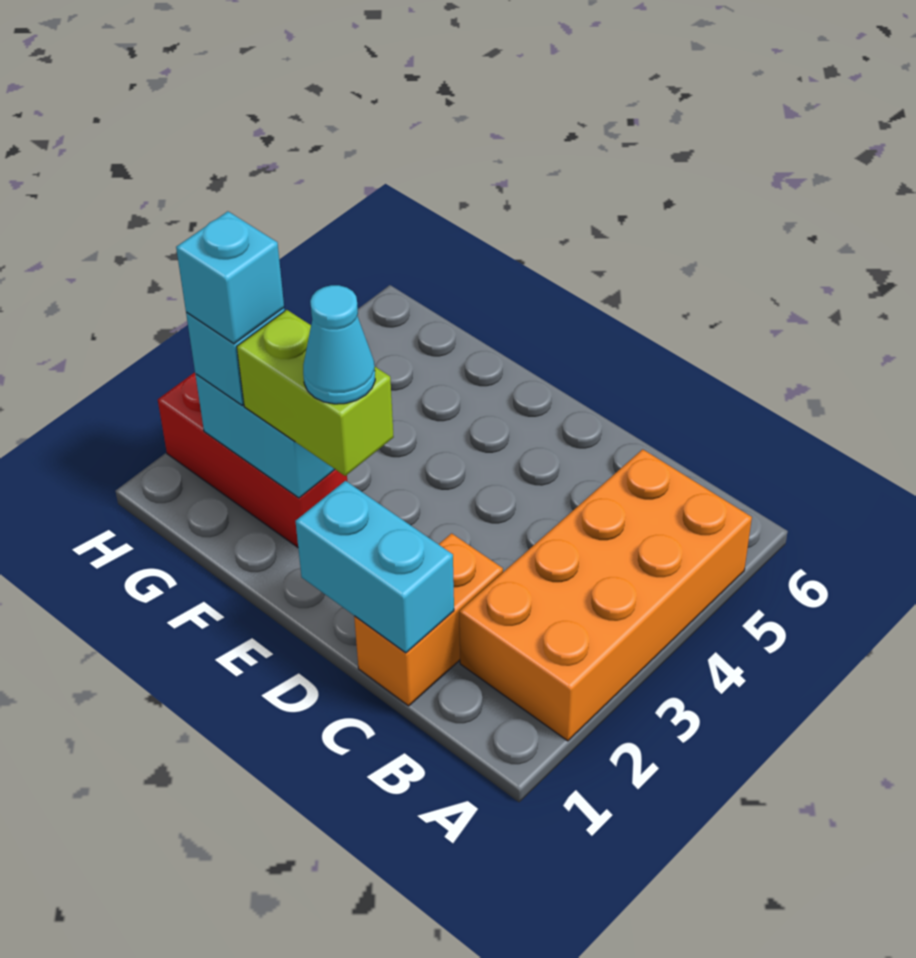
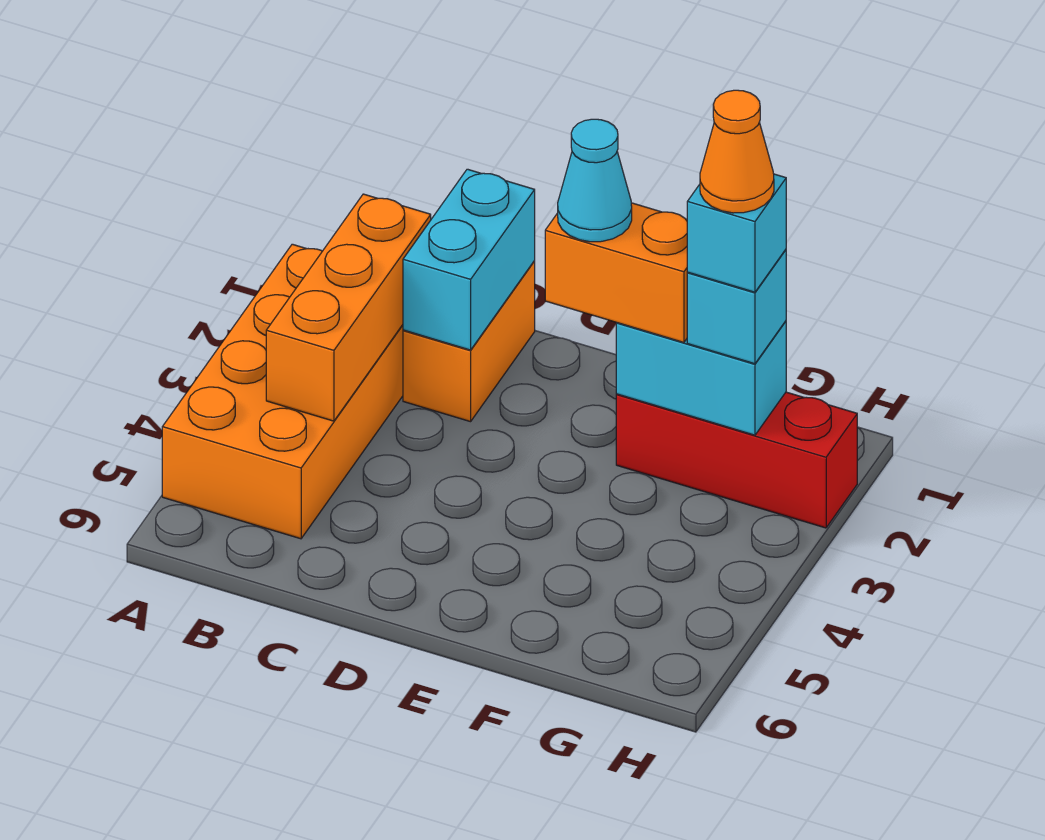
none -> orange 1x3 brick [266,194,431,421]
cyan 1x2 brick [295,481,454,653] -> cyan 1x2 brick turned to [403,169,535,350]
lime 1x2 brick [237,310,394,476] -> orange 1x2 brick [545,203,688,342]
none -> orange 1x1 cone [700,90,774,213]

